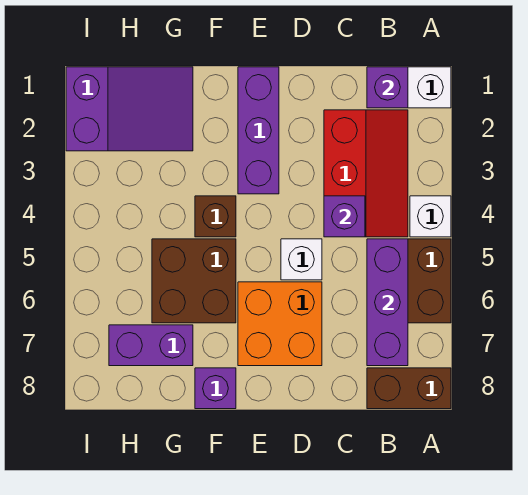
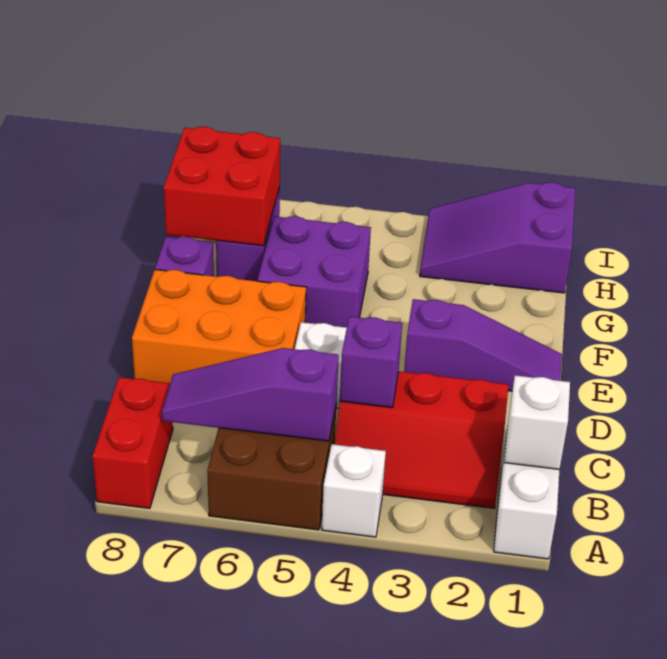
brown 1x2 brick [367,368,451,409] -> red 1x2 brick [93,377,173,508]
purple 1x1 brick [367,67,408,108] -> white 1x1 brick [504,375,570,470]
purple 1x3 brick [367,239,408,366] -> purple 1x3 slope [162,348,339,441]
orange 2x2 brick [238,282,322,366] -> orange 2x3 brick [132,270,306,383]
purple 1x3 brick [238,67,279,194] -> purple 1x3 slope [404,299,562,391]
brown 1x1 brick [195,196,236,237] -> none
brown 2x2 brick [152,239,236,323] -> purple 2x2 brick [257,216,371,327]
purple 2x3 slope [66,67,193,151] -> purple 2x3 slope turned to [420,182,575,293]
none -> red 2x2 brick [164,127,280,246]

